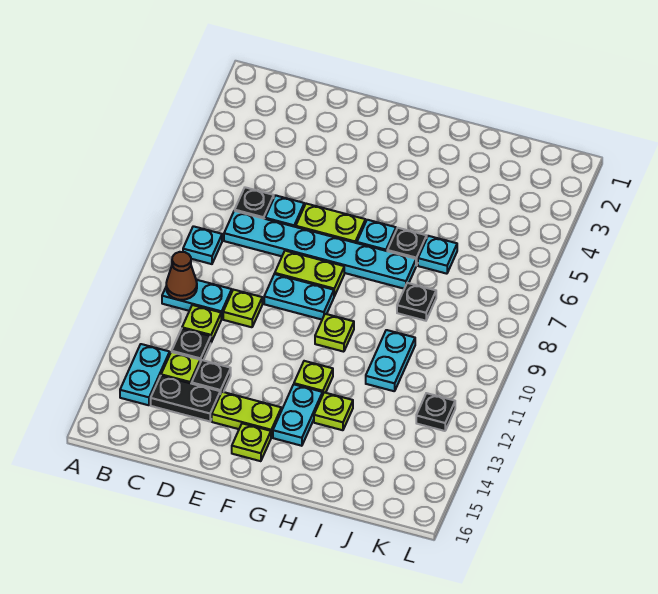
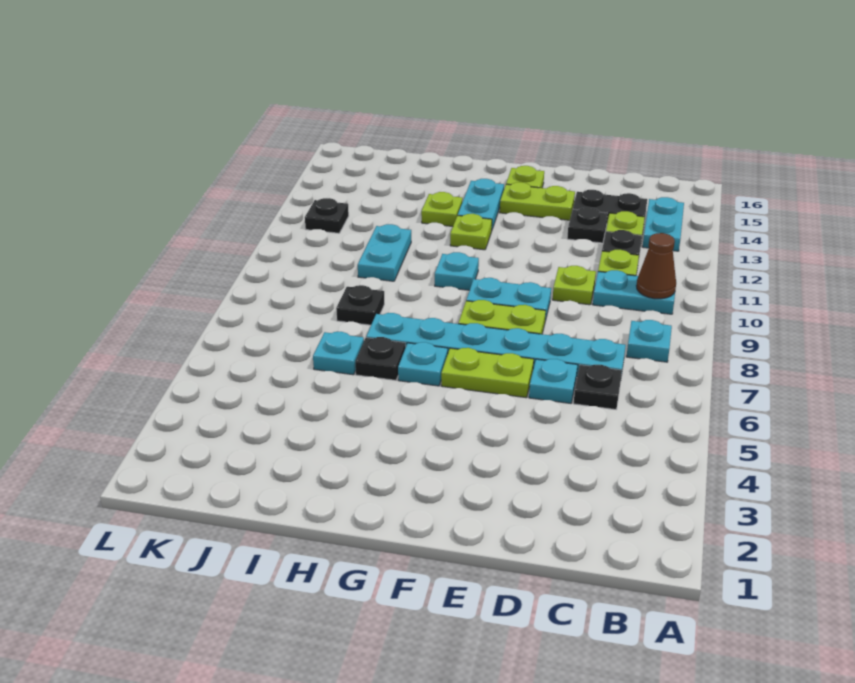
lime 1x1 plate [315,314,354,352] -> cyan 1x1 plate [435,252,479,290]

